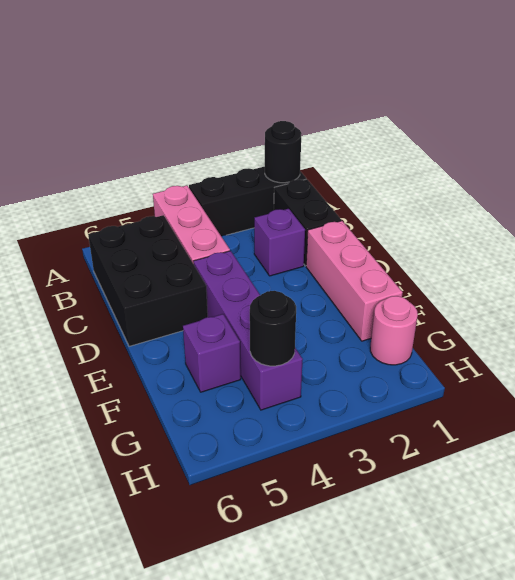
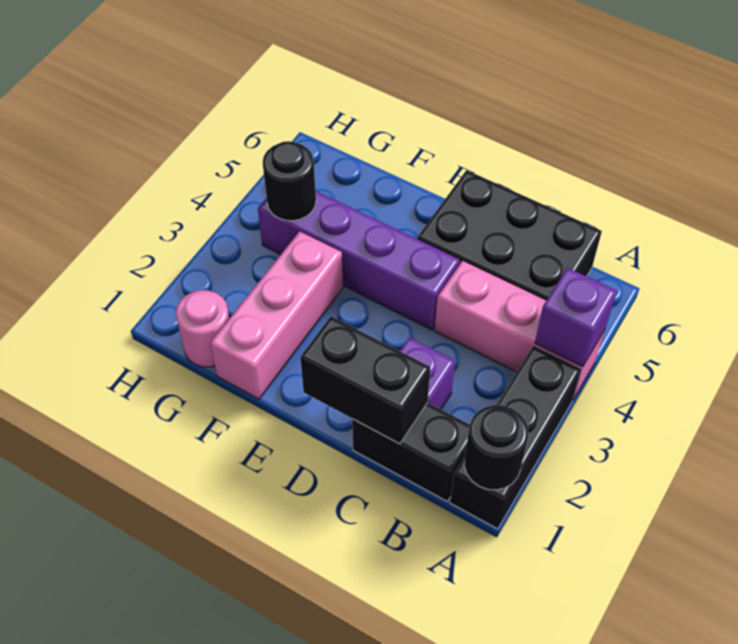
none -> black 1x2 brick [300,316,431,444]
pink 1x3 brick [306,221,403,341] -> pink 1x3 brick turned to [210,231,343,399]
purple 1x1 brick [183,314,241,392] -> purple 1x1 brick moved to [535,268,617,367]

